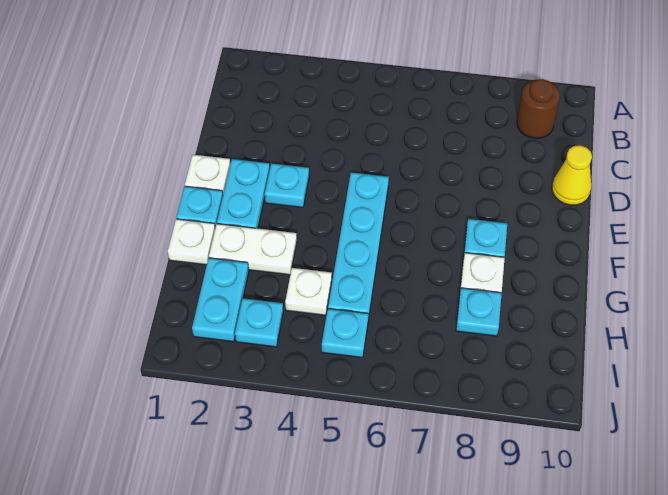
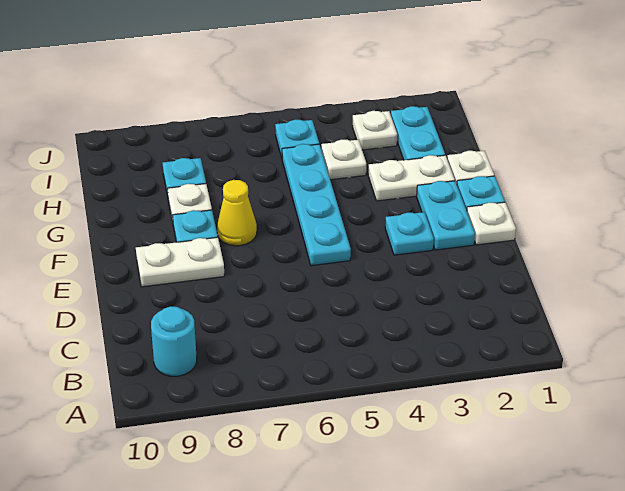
brown 1x1 round brick [517,79,560,138] -> cyan 1x1 round brick [151,307,197,376]
yellow 1x1 cone [552,145,592,205] -> yellow 1x1 cone moved to [217,180,257,246]
none -> white 1x2 plate [136,237,224,287]
cyan 1x1 plate [235,298,283,347] -> white 1x1 plate [353,111,397,150]

